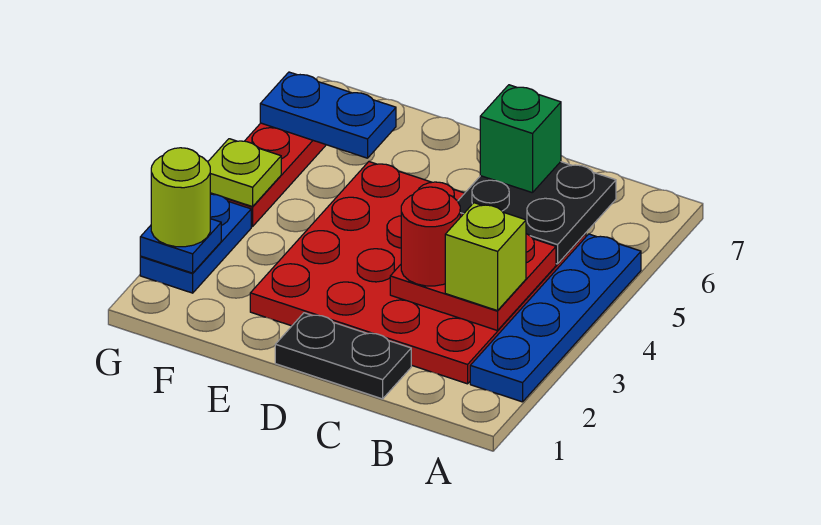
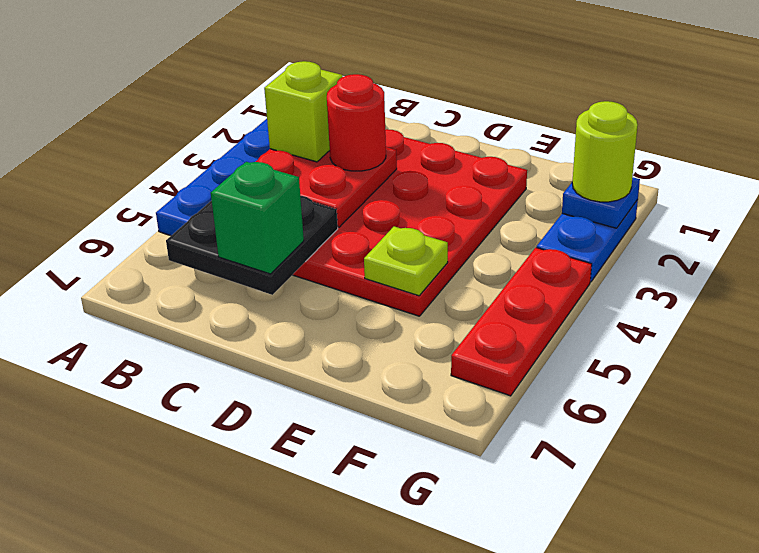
black 1x2 plate [275,313,411,399] -> none
blue 1x2 plate [260,72,396,158] -> none
lime 1x1 plate [208,139,281,207] -> lime 1x1 plate moved to [364,227,448,296]

